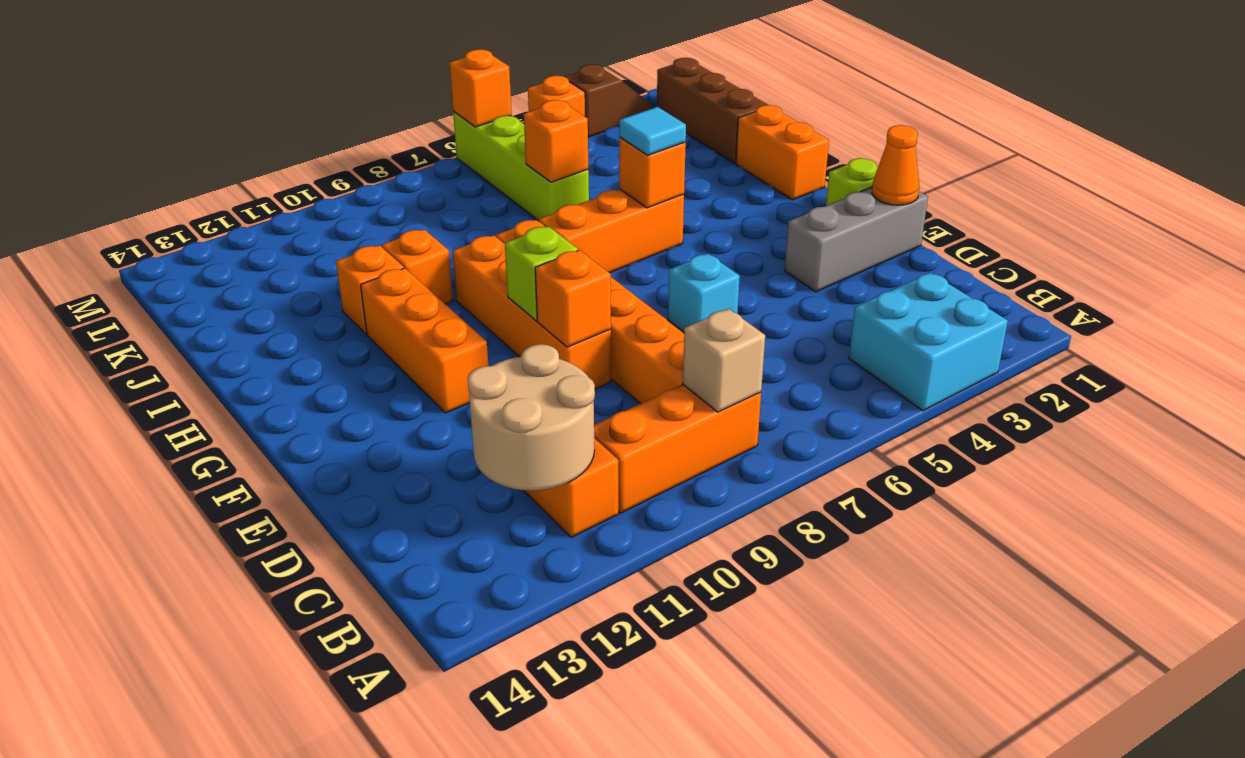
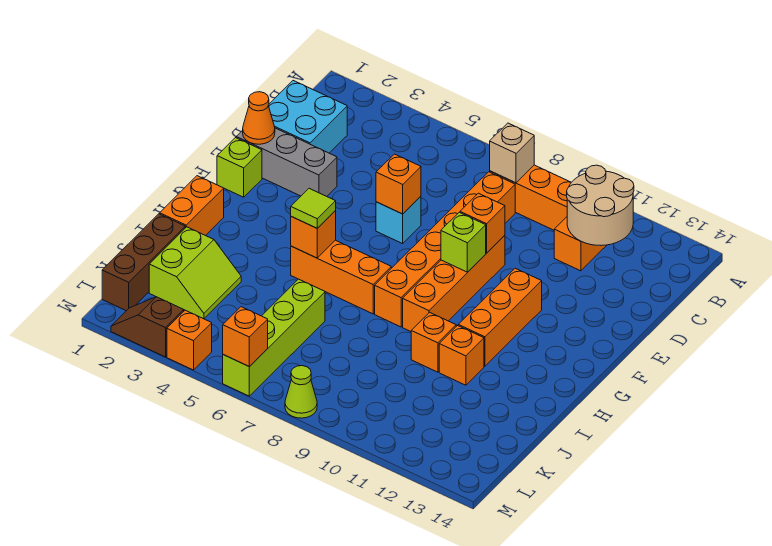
cyan 2x2 brick [849,273,1008,411] -> cyan 2x2 brick moved to [268,81,347,153]
cyan 1x1 tile [619,107,686,155] -> lime 1x1 tile [291,188,336,228]
none -> lime 2x2 slope [149,227,241,319]
orange 1x1 brick [524,100,588,182] -> orange 1x1 brick moved to [376,154,421,214]
none -> lime 1x1 cone [285,366,317,418]

